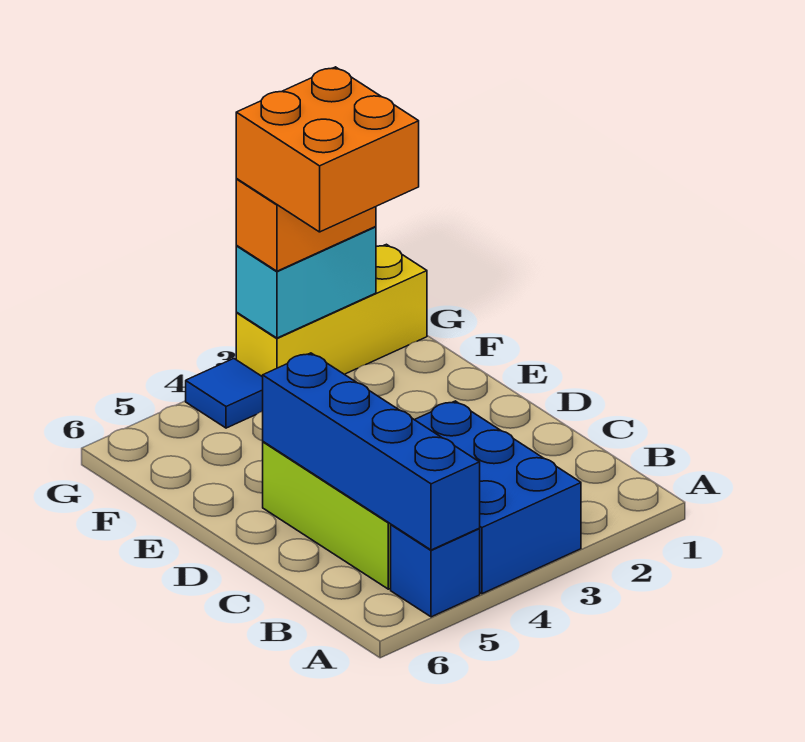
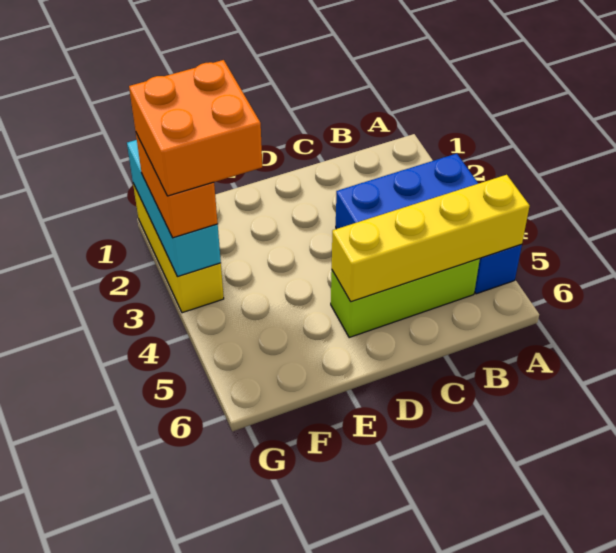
blue 1x4 brick [263,353,480,550] -> yellow 1x4 brick [332,175,530,302]
cyan 1x2 brick [236,227,376,338] -> cyan 1x3 brick [127,140,221,277]
blue 1x1 tile [186,359,263,428] -> none

